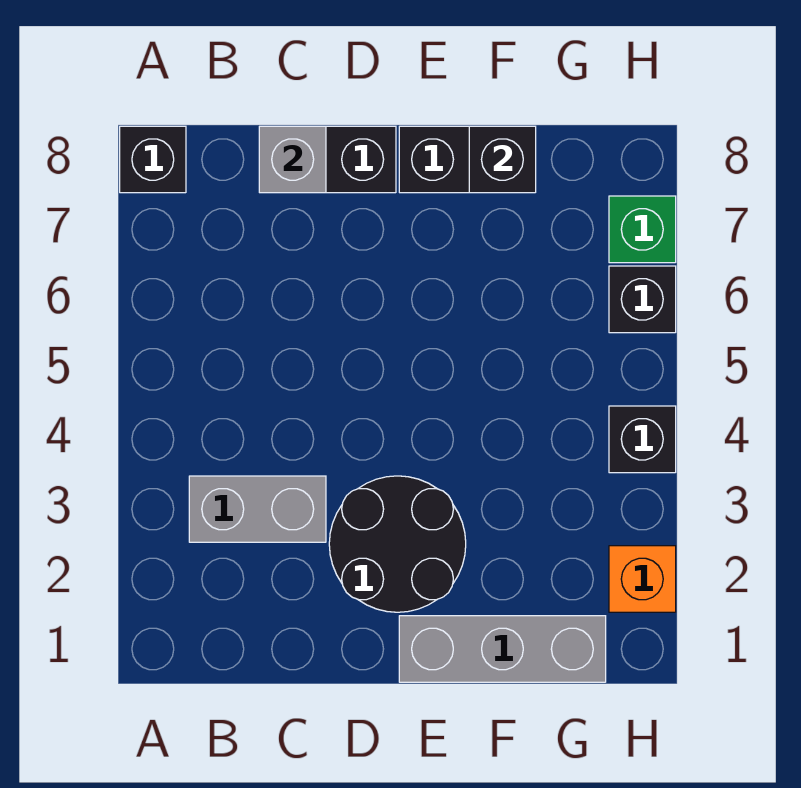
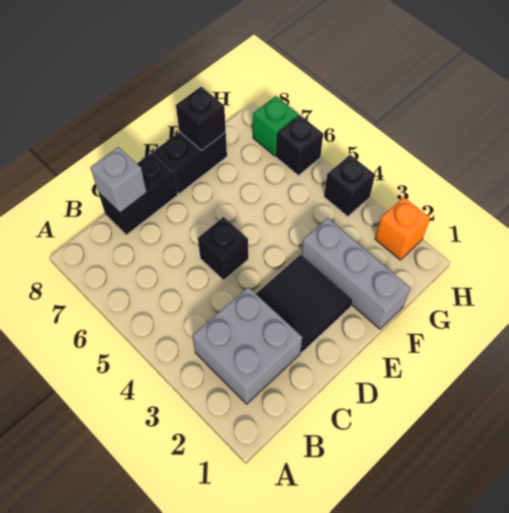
black 1x1 brick [120,126,186,193] -> black 1x1 brick moved to [198,217,248,280]
grey 1x2 brick [189,476,326,542] -> grey 2x2 brick [192,287,302,404]
black 2x2 round brick [329,476,466,612] -> black 2x2 tile [256,255,353,353]
grey 1x3 brick [399,616,606,682] -> grey 1x3 brick turned to [302,218,411,329]

